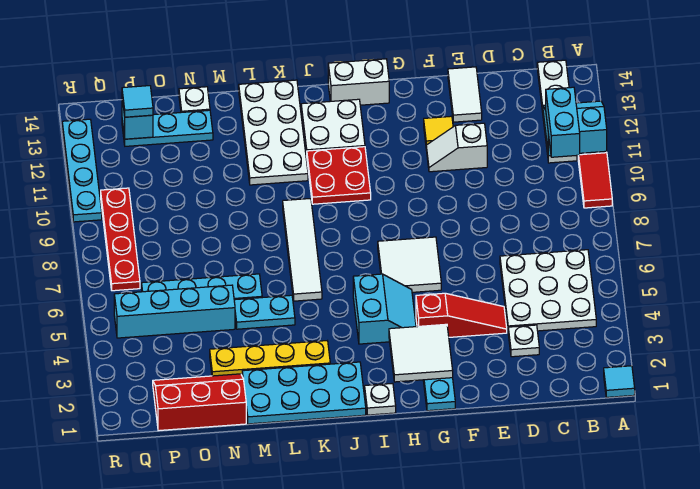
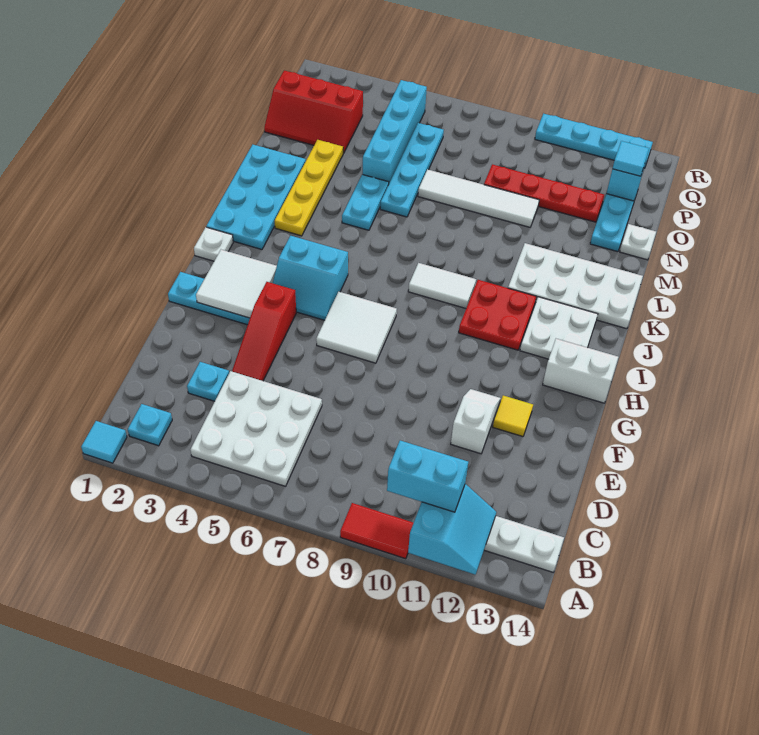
none -> cyan 1x1 plate [128,404,172,446]
white 1x1 plate [508,325,539,357] -> cyan 1x1 plate [187,362,229,401]
white 1x2 tile [448,67,482,122] -> white 1x2 tile moved to [408,263,476,308]
white 1x2 brick [328,59,389,105] -> white 1x2 brick turned to [543,339,618,403]
white 1x4 tile [283,198,322,301] -> white 1x4 tile moved to [418,169,539,227]
red 2x3 slope [153,374,246,431] -> red 2x3 slope turned to [264,71,363,153]
red 1x4 plate [101,188,140,291] -> red 1x4 plate moved to [484,164,604,222]

